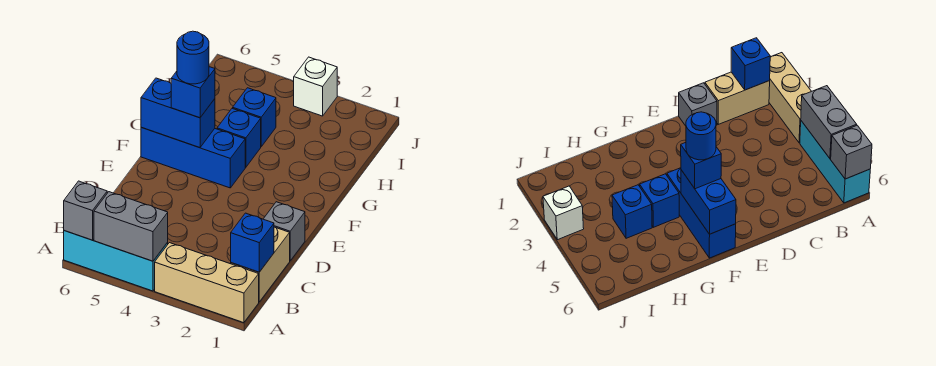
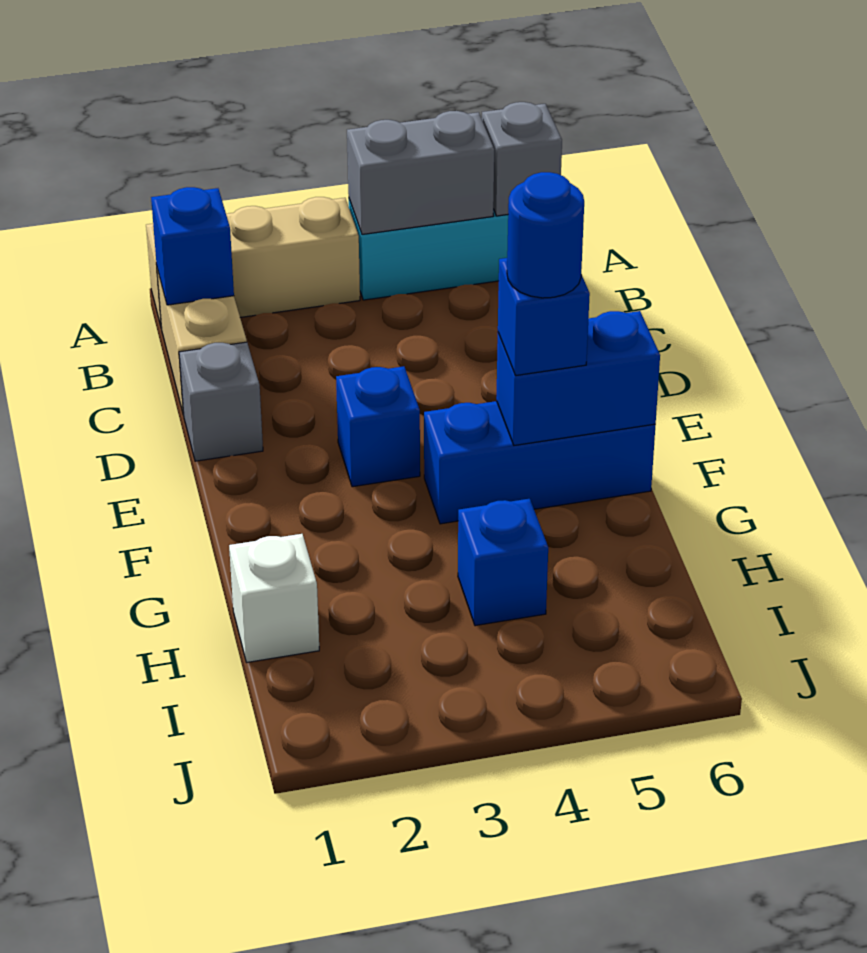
blue 1x1 brick [217,108,261,167] -> blue 1x1 brick moved to [336,366,420,487]
white 1x1 brick [294,57,337,116] -> white 1x1 brick moved to [229,534,319,662]

